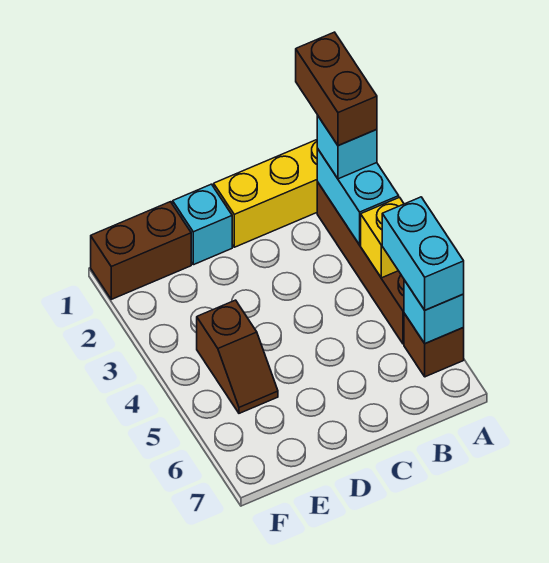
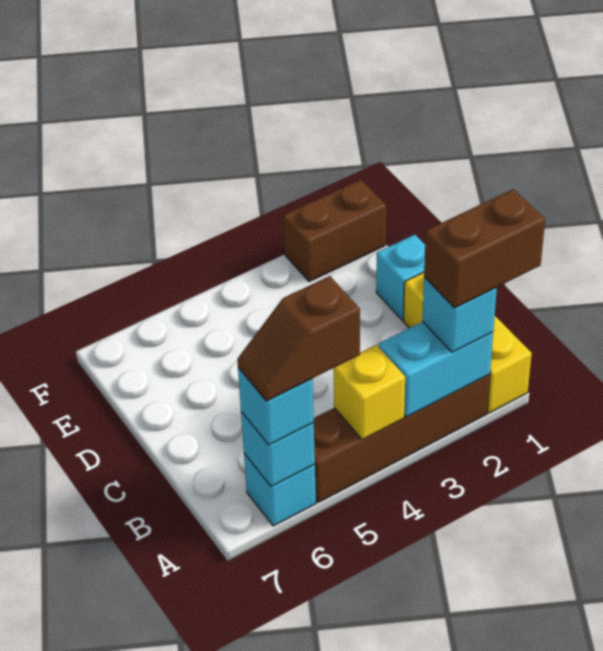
cyan 1x2 brick [382,197,464,310] -> cyan 1x1 brick [238,368,314,445]
brown 1x1 brick [404,313,464,377] -> cyan 1x1 brick [244,454,316,526]
brown 1x2 brick [91,202,191,299] -> brown 1x2 brick turned to [283,180,386,282]
brown 1x2 slope [197,300,278,413] -> brown 1x2 slope moved to [237,276,360,401]

